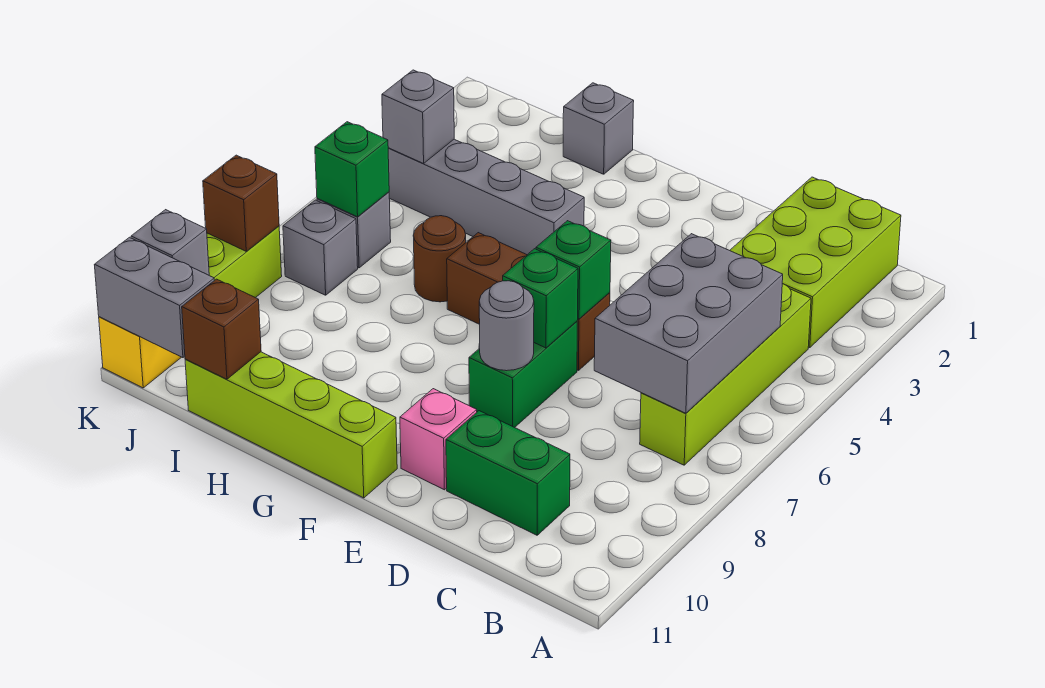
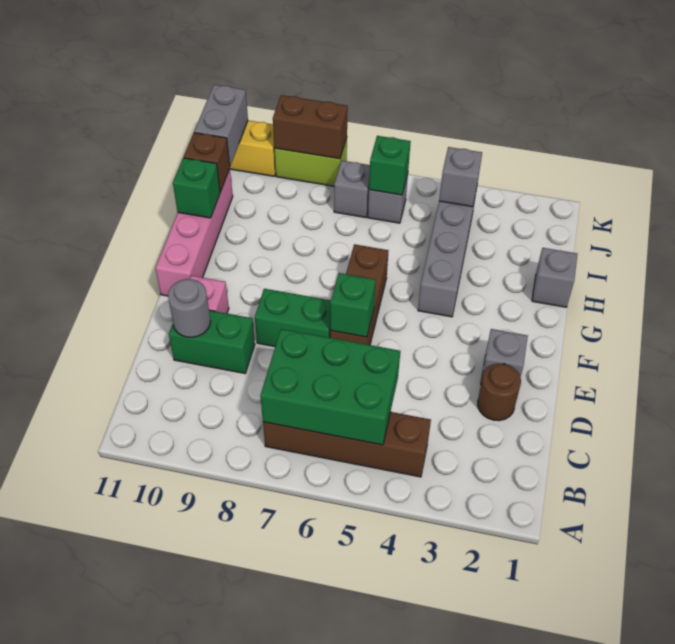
lime 2x3 brick [730,177,901,348] -> none
lime 1x4 brick [640,284,811,465] -> brown 1x4 brick [263,412,431,477]
grey 2x3 brick [594,234,783,413] -> green 2x3 brick [260,329,400,445]
green 1x2 brick [446,411,570,535] -> green 1x2 brick turned to [169,310,255,373]
green 1x1 brick [503,249,578,348] -> green 1x1 brick moved to [173,158,220,218]
grey 1x1 round brick [479,281,534,371] -> grey 1x1 round brick moved to [168,279,210,337]
lime 1x4 brick [185,352,397,498] -> pink 1x4 brick [156,169,233,296]
brown 1x1 round brick [413,216,466,302] -> brown 1x1 round brick moved to [478,364,521,421]
brown 1x1 brick [203,155,279,252] -> brown 1x2 brick [273,95,348,159]
grey 1x1 brick [131,210,209,275] -> grey 1x1 brick moved to [481,329,528,382]

